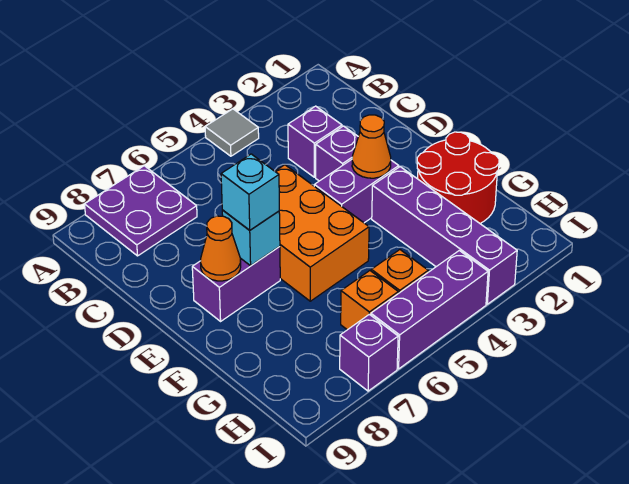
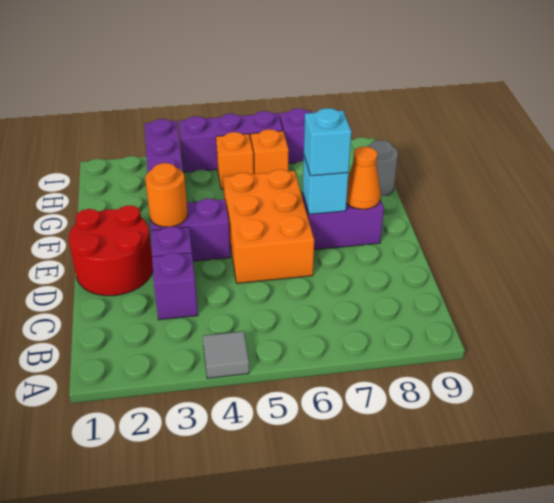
purple 2x2 plate [85,166,197,256] -> none
orange 1x1 cone [352,115,391,178] -> orange 1x1 round brick [145,163,188,227]
red 2x2 round brick [417,132,499,223] -> red 2x2 round brick moved to [69,205,153,296]
none -> grey 1x1 round brick [367,140,398,197]

